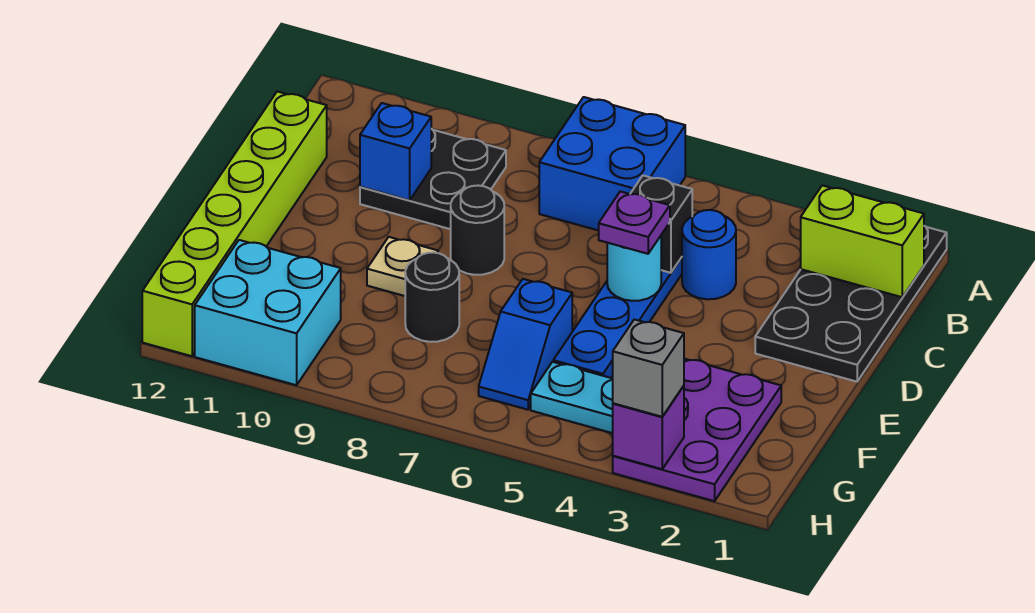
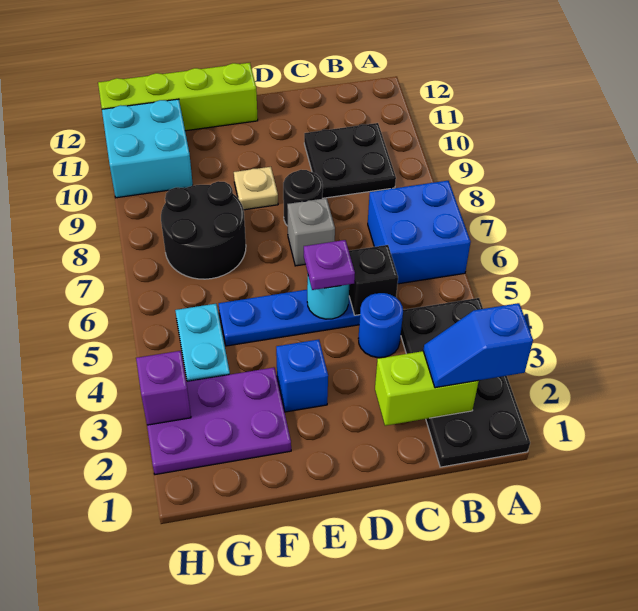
black 2x4 plate [755,226,947,382] -> black 2x4 plate turned to [401,298,530,467]
lime 1x2 brick [801,185,924,297] -> lime 1x2 brick turned to [375,351,479,426]
blue 1x1 brick [360,103,431,200] -> blue 1x1 brick moved to [276,340,328,412]
lime 1x6 brick [142,92,327,356] -> lime 1x4 brick [98,63,258,131]
blue 1x2 slope [479,279,572,410] -> blue 1x2 slope moved to [423,303,533,388]
black 1x1 round brick [405,252,459,342] -> black 2x2 round brick [161,181,246,279]
grey 1x1 brick [613,319,684,417] -> grey 1x1 brick moved to [287,198,335,266]

